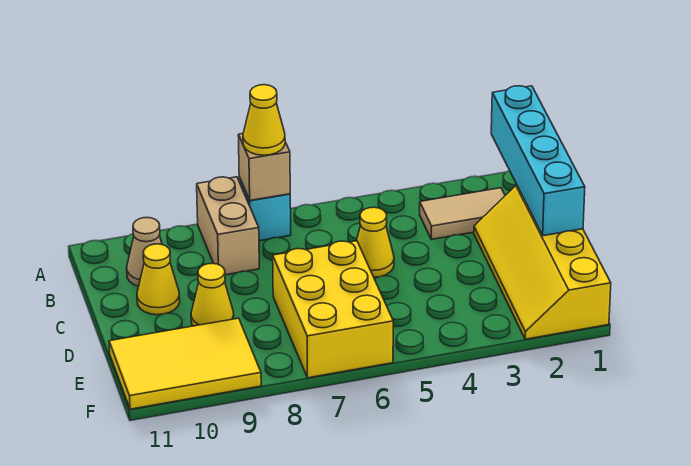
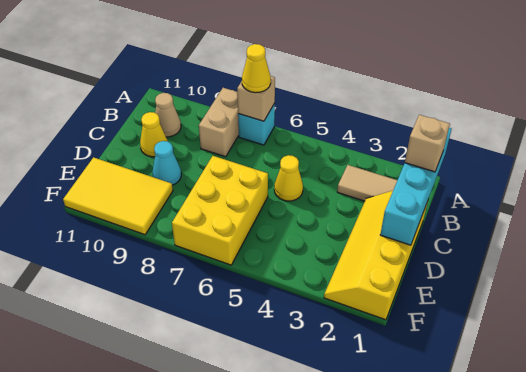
none -> tan 1x1 brick [405,115,450,172]
yellow 1x1 cone [191,263,234,326] -> cyan 1x1 cone [153,141,181,185]

